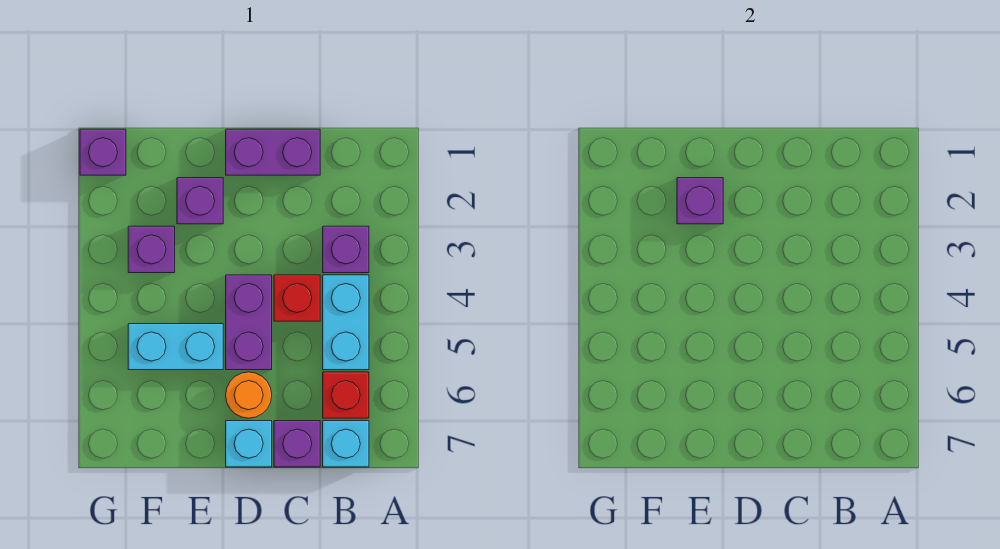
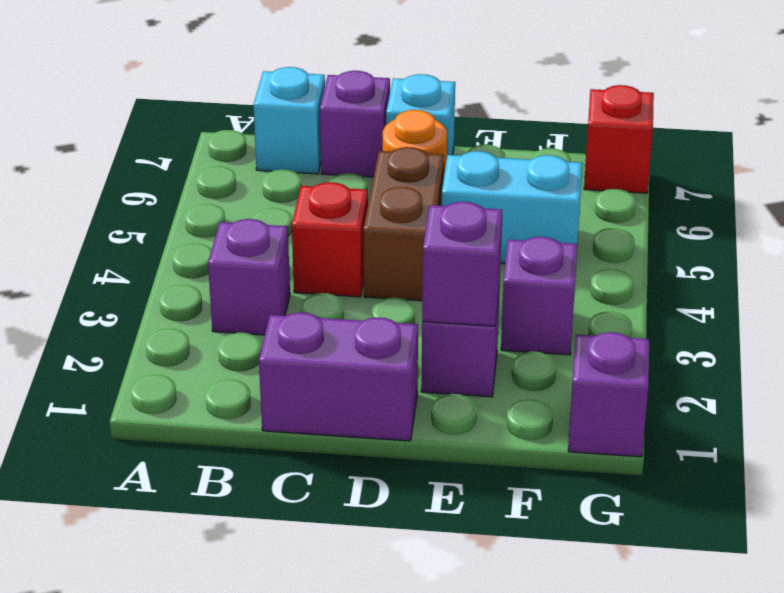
cyan 1x2 brick [323,275,369,370] -> none
red 1x1 brick [323,372,369,418] -> red 1x1 brick moved to [584,85,654,193]
purple 1x2 brick [226,275,272,370] -> brown 1x2 brick [363,147,444,301]

